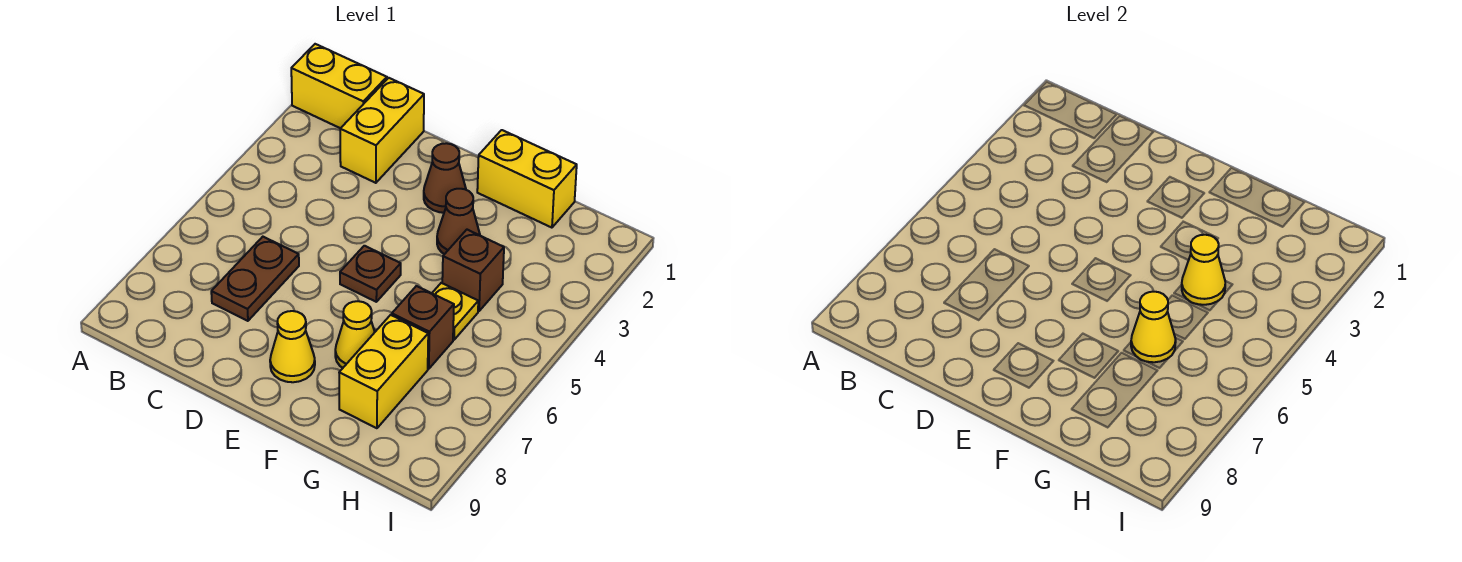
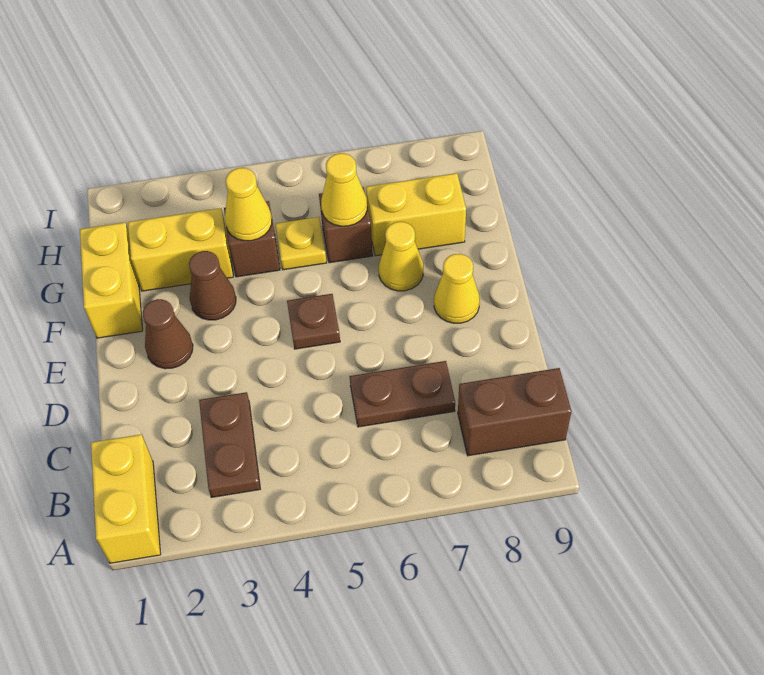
none -> brown 1x2 plate [199,392,260,497]
none -> brown 1x2 brick [458,368,571,456]
yellow 1x2 brick [340,78,424,183] -> yellow 1x2 brick moved to [128,208,233,291]

